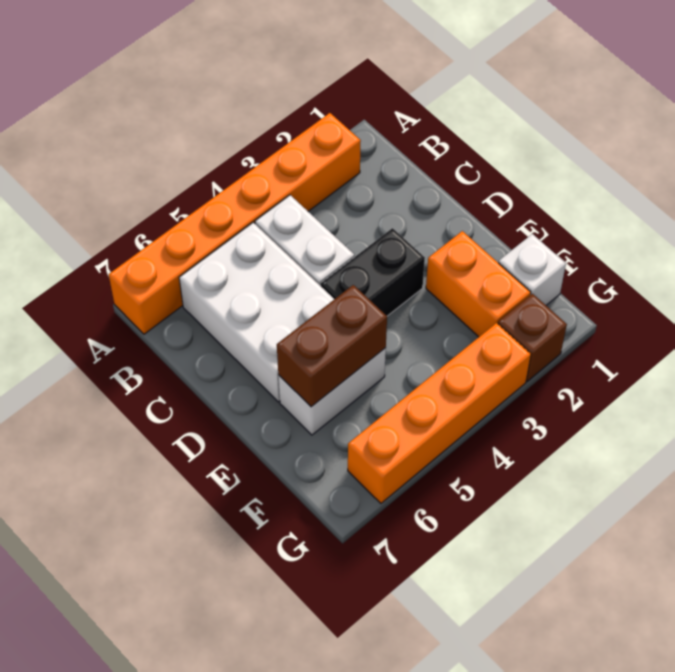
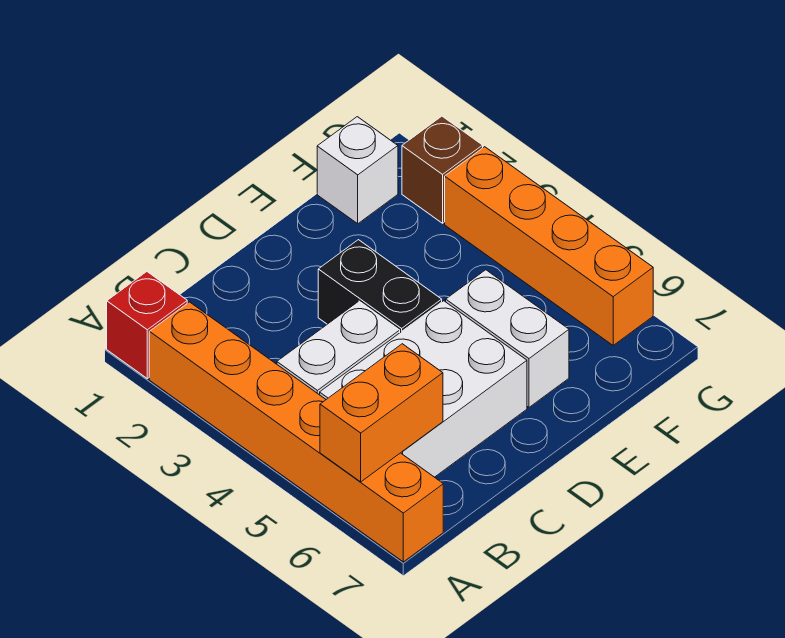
none -> red 1x1 brick [107,272,187,379]
orange 1x2 brick [426,231,531,337] -> orange 1x2 brick moved to [320,344,443,482]
brown 1x2 brick [277,285,387,407] -> none

